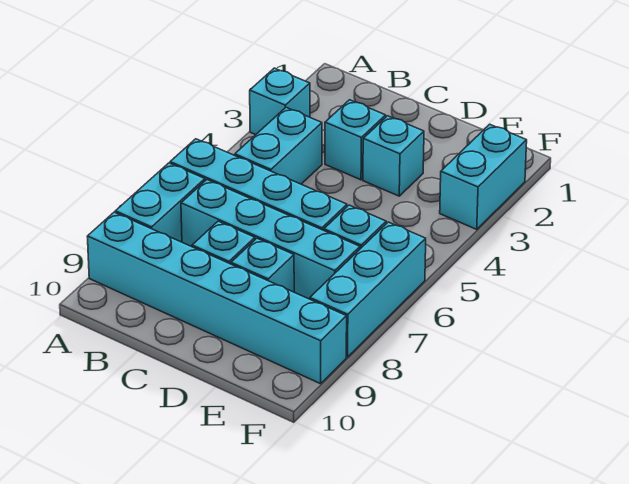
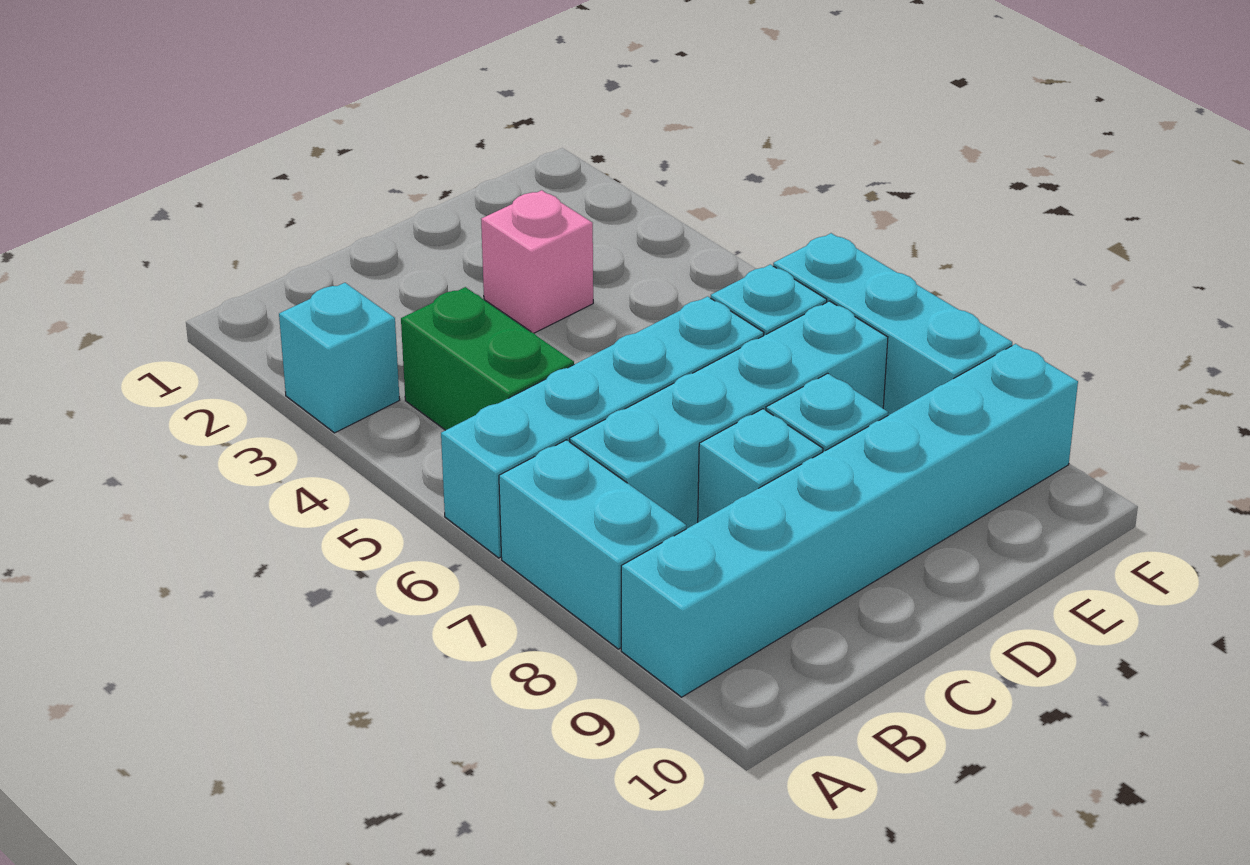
cyan 1x2 brick [235,107,322,184] -> green 1x2 brick [401,287,574,430]
cyan 1x1 brick [325,100,386,180] -> none
cyan 1x1 brick [363,116,424,196] -> pink 1x1 brick [481,190,593,333]
cyan 1x2 brick [440,124,527,229] -> none

